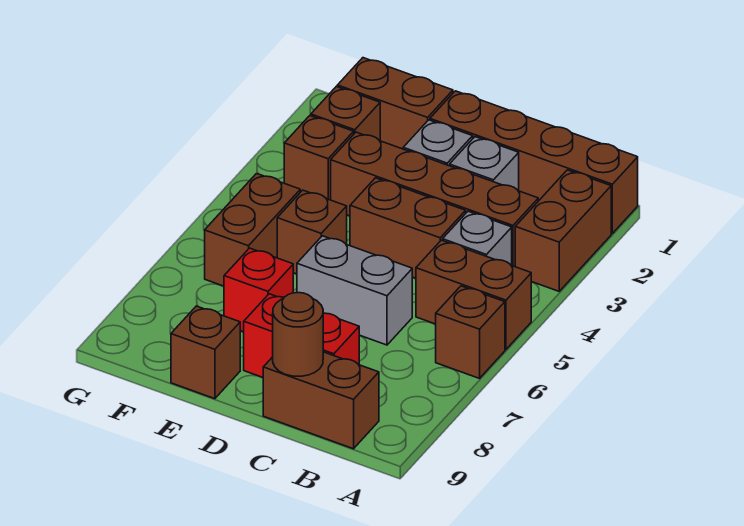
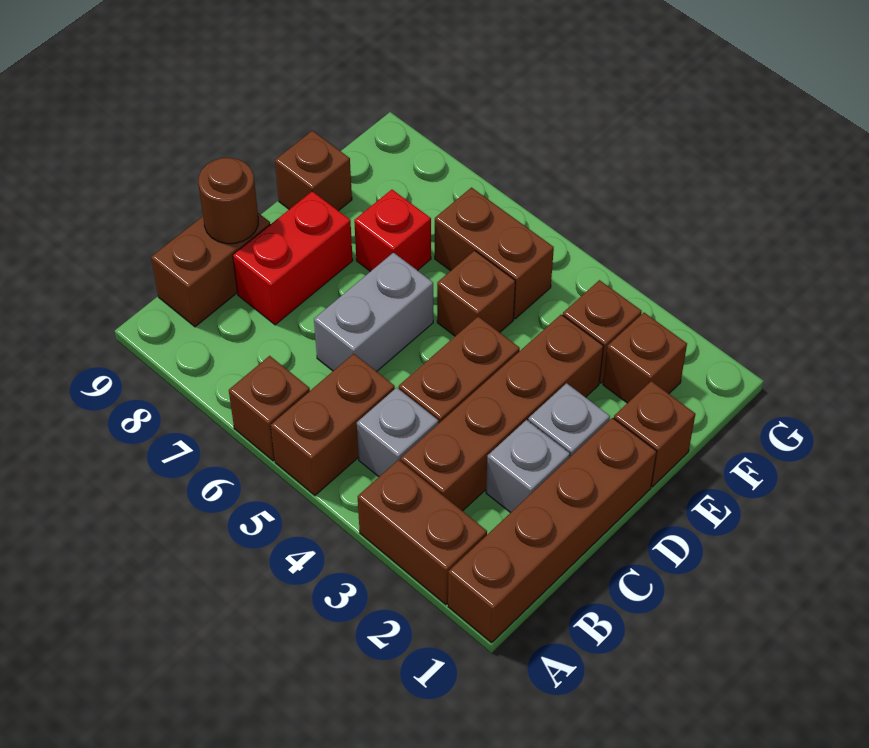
brown 1x2 brick [337,58,453,149] -> brown 1x1 brick [614,381,695,487]

